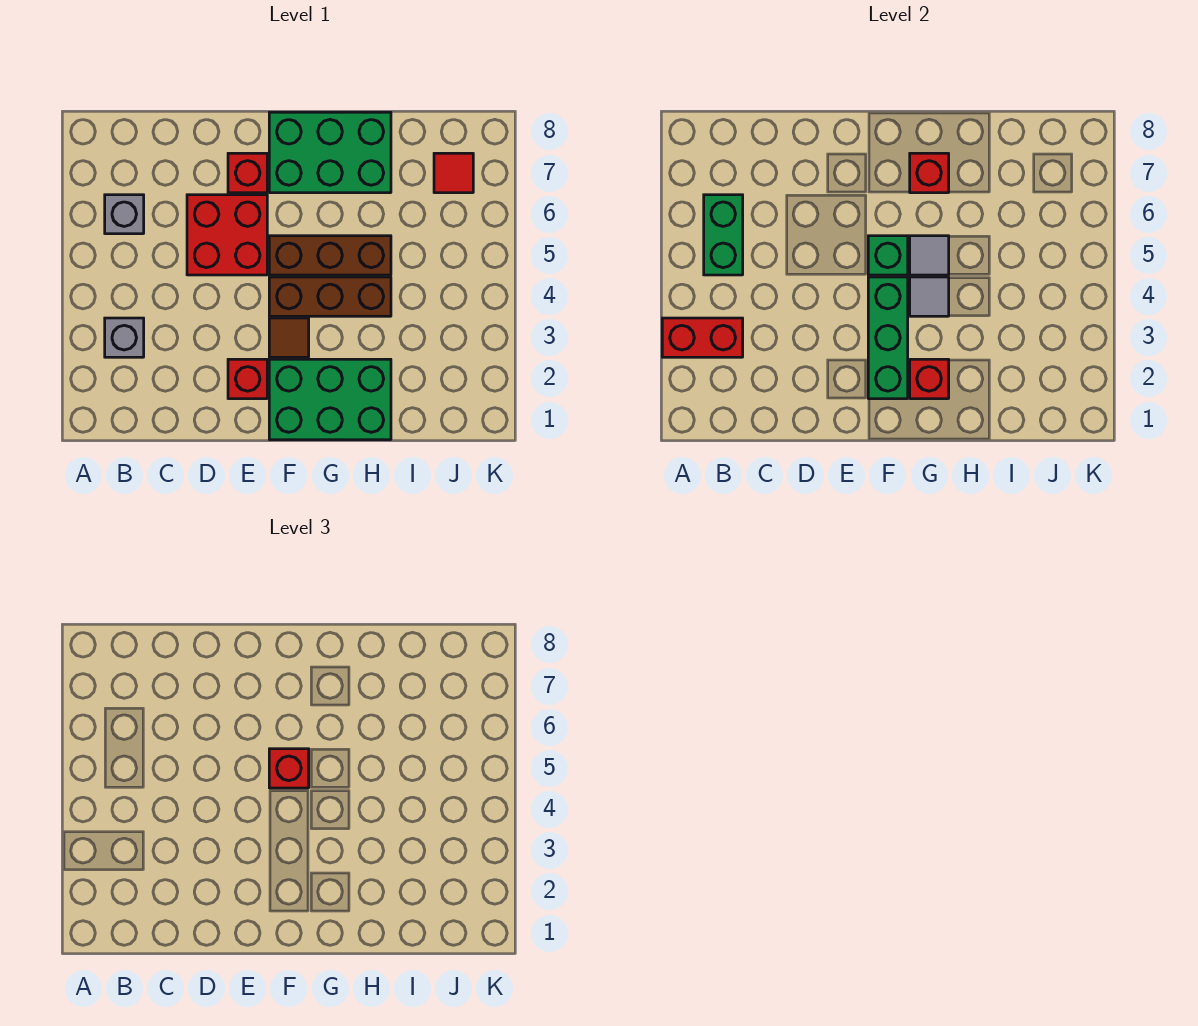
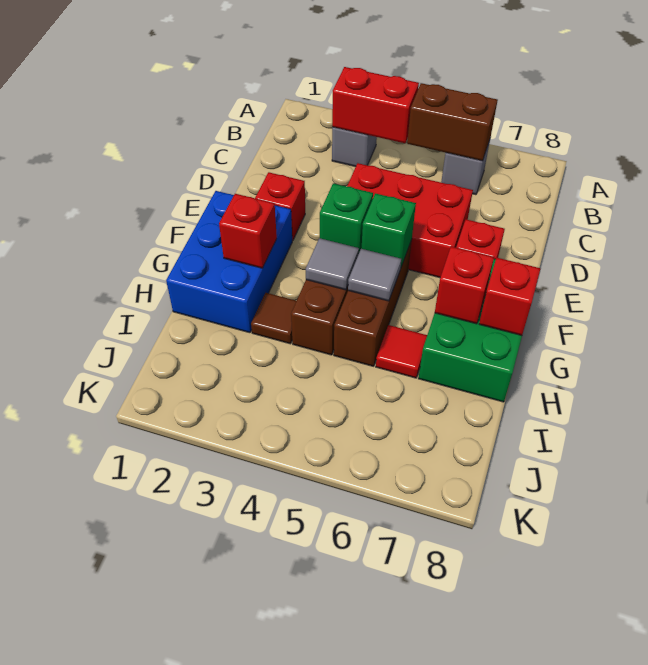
red 1x2 brick [662,318,743,357] -> red 1x2 brick turned to [332,67,419,143]
green 1x2 brick [704,195,743,275] -> brown 1x2 brick [407,83,498,161]
red 2x2 brick [187,195,267,275] -> red 2x3 brick [347,163,473,278]
green 2x3 brick [269,359,391,440] -> blue 2x3 brick [166,191,292,333]
green 1x3 brick [868,277,908,399] -> green 1x1 brick [320,183,373,252]
brown 1x1 tile [269,318,309,357] -> brown 1x1 tile moved to [251,293,296,344]
red 1x1 brick [269,749,309,788] -> red 1x1 brick moved to [479,257,540,335]
red 1x1 tile [434,153,473,193] -> red 1x1 tile moved to [376,325,427,378]

